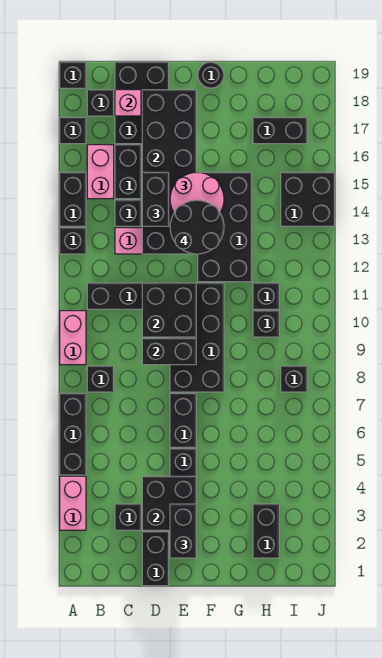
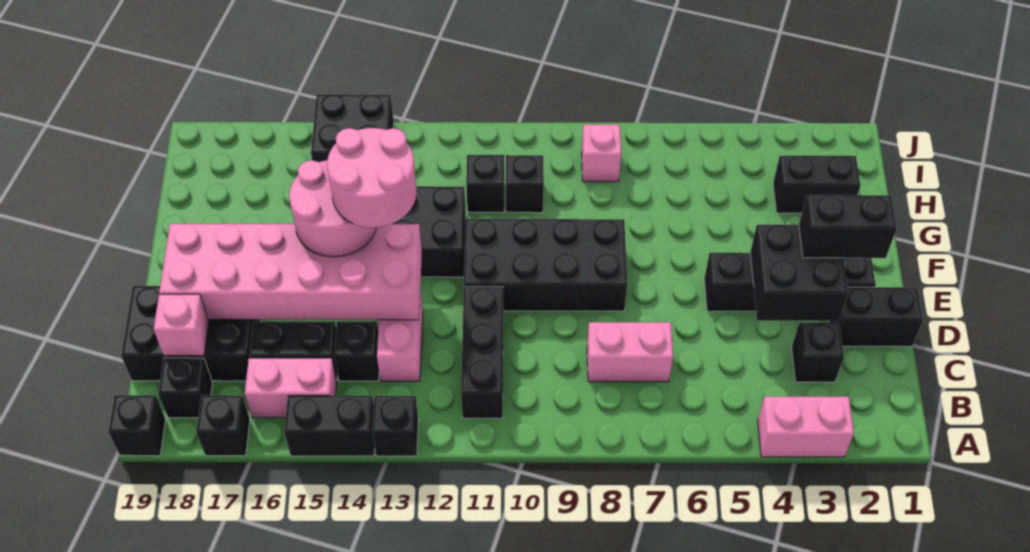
black 1x3 brick [60,393,86,475] -> none
pink 1x2 brick [60,311,86,365] -> pink 1x2 brick moved to [587,322,673,382]
black 1x1 brick [87,366,114,392] -> none
black 1x2 brick [142,338,196,365] -> none
black 2x2 brick [142,283,196,337] -> none
black 2x6 brick [142,90,196,254] -> pink 2x6 brick [159,224,422,320]
black 1x2 brick [142,172,169,226] -> none
black 1x2 brick [170,393,196,447] -> none
black 2x2 round brick [170,200,224,254] -> pink 2x2 round brick [327,128,417,228]
black 1x1 round brick [198,62,224,88] -> none
black 1x2 brick [253,117,307,144] -> none
black 1x1 brick [281,366,307,392] -> pink 1x1 brick [582,125,621,182]

